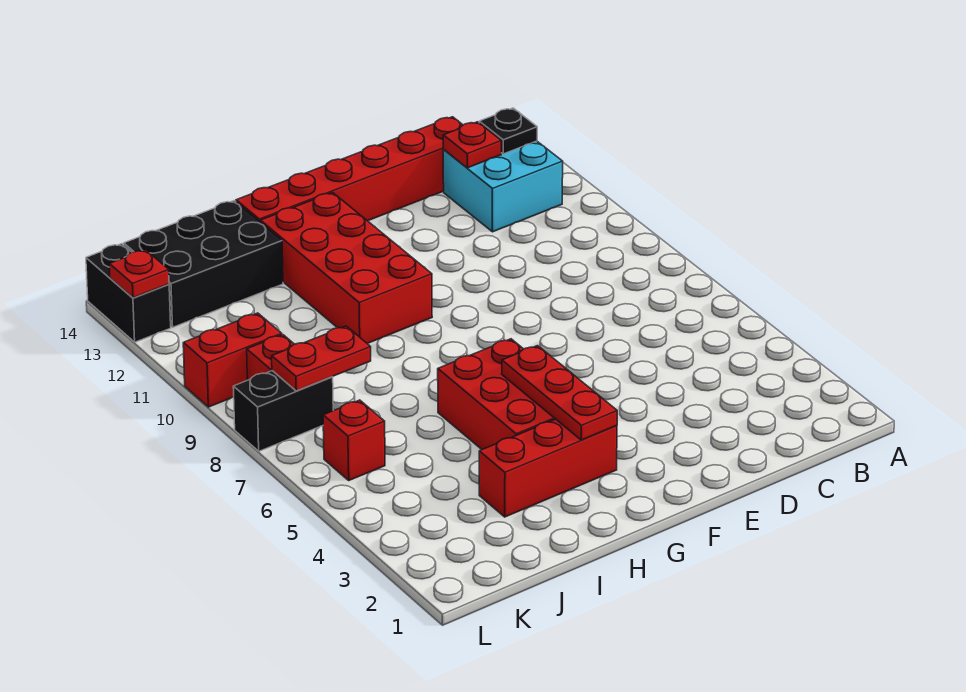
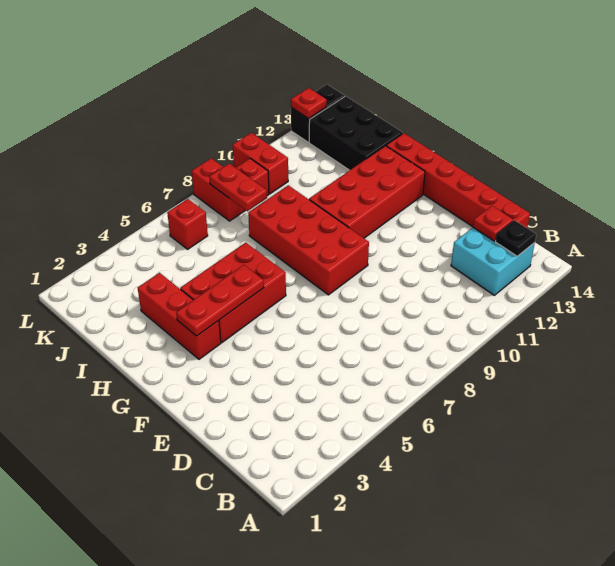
none -> red 2x4 brick [248,185,369,295]
black 1x2 brick [233,371,333,451] -> red 1x2 brick [192,158,246,221]

